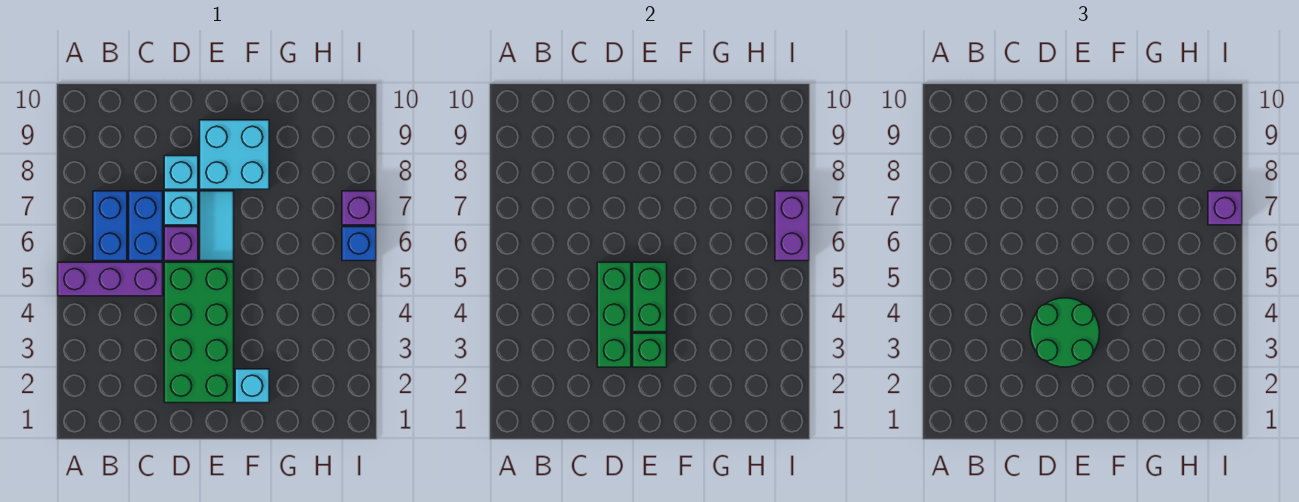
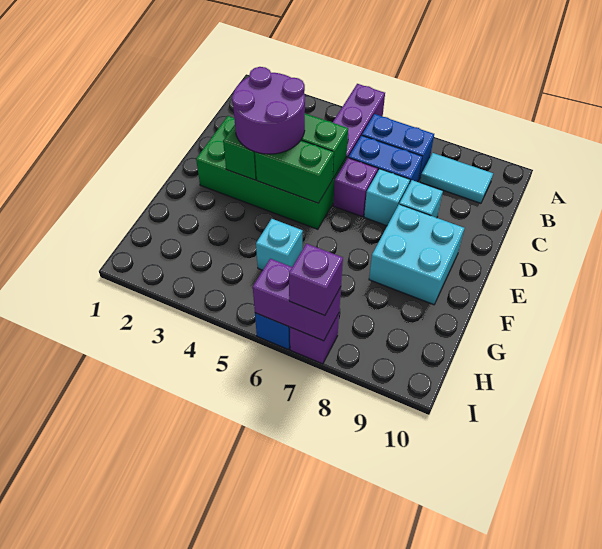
green 2x2 round brick [1030,298,1100,367] -> purple 2x2 round brick [232,67,305,154]
cyan 1x2 tile [200,191,234,261] -> cyan 1x2 tile moved to [420,153,493,203]
cyan 1x1 brick [235,369,269,403] -> cyan 1x1 brick moved to [256,219,303,270]

